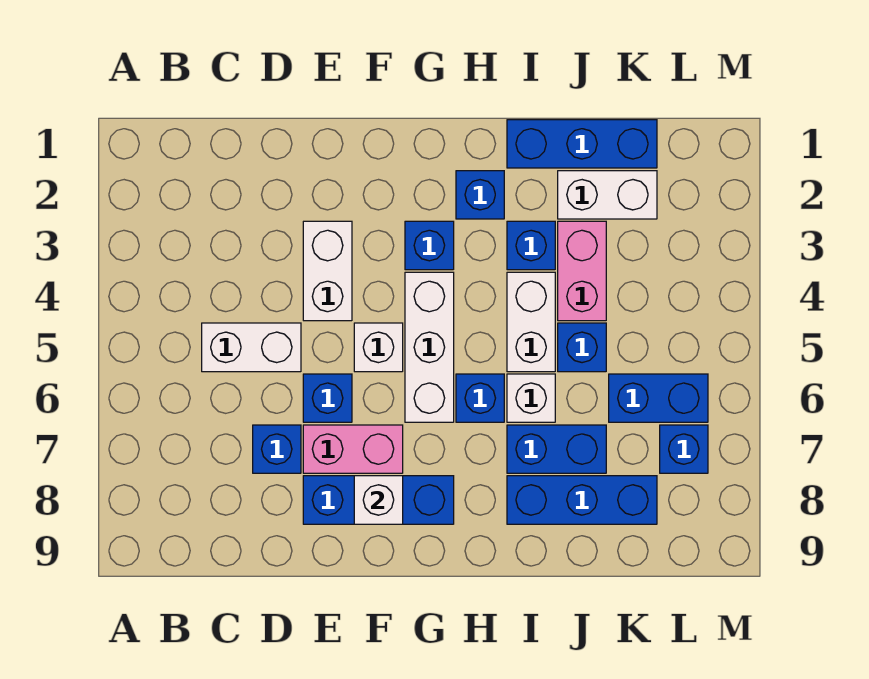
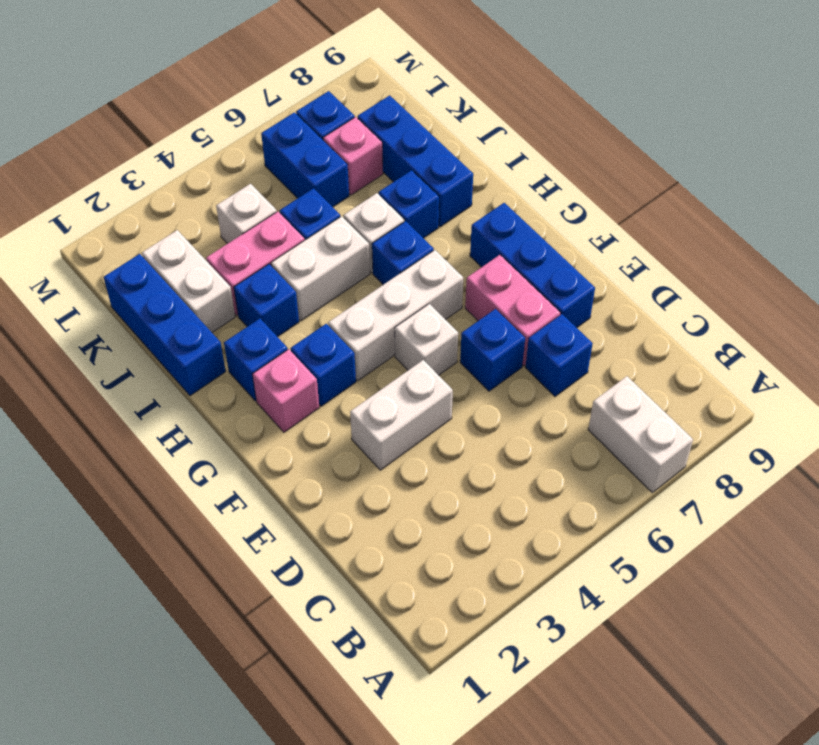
white 1x2 brick [202,323,301,372] -> white 1x2 brick moved to [588,376,693,493]
white 1x1 brick [354,476,403,524] -> white 1x1 brick moved to [216,184,277,244]
none -> pink 1x1 brick [253,349,319,432]
blue 1x2 brick [507,425,606,473] -> blue 1x1 brick [379,170,439,238]
none -> pink 1x1 brick [323,117,383,195]

